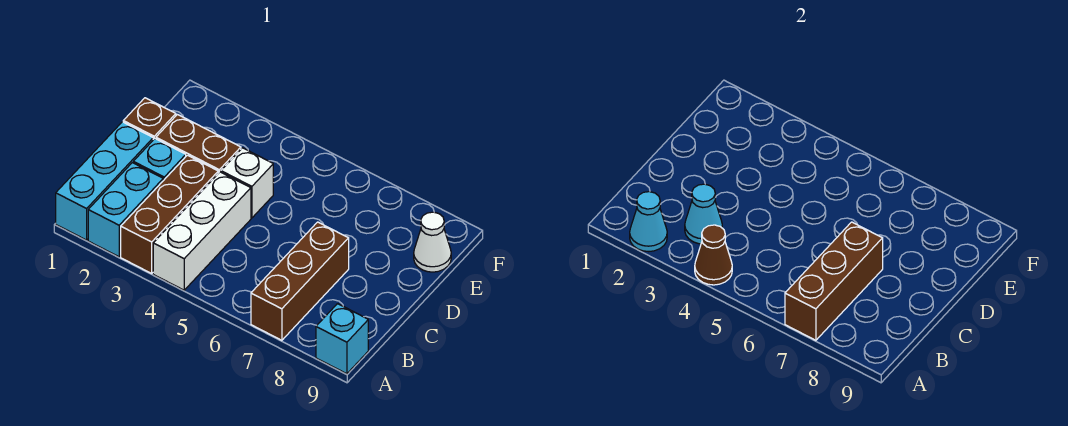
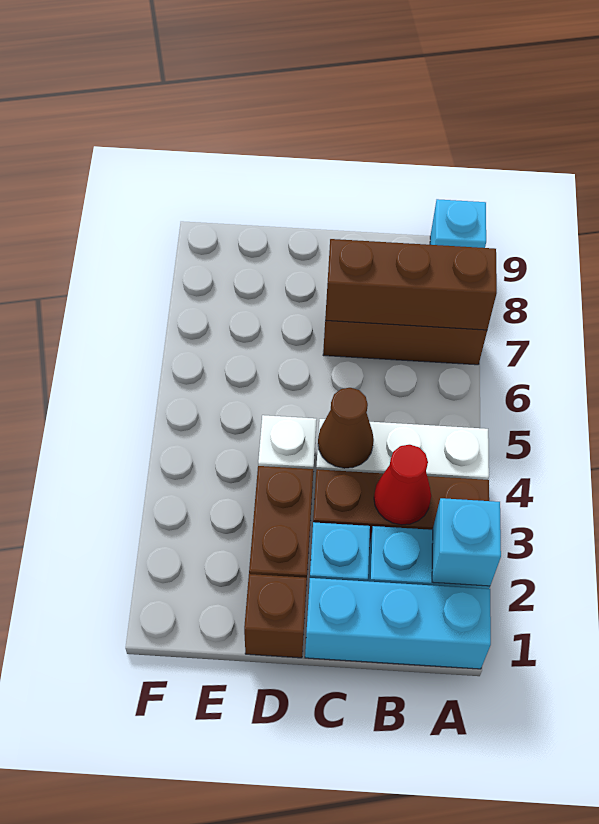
cyan 1x1 cone [630,192,667,252] -> cyan 1x1 brick [432,498,501,586]
brown 1x1 cone [695,225,732,285] -> brown 1x1 cone moved to [318,388,374,468]
cyan 1x1 cone [685,184,722,244] -> red 1x1 cone [374,445,431,525]
white 1x1 cone [414,212,451,272] -> none

